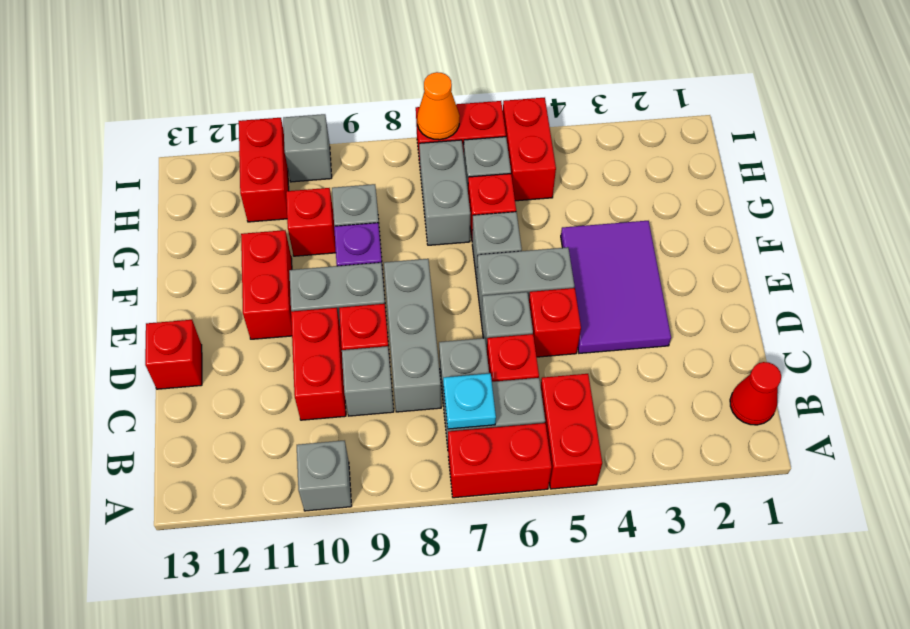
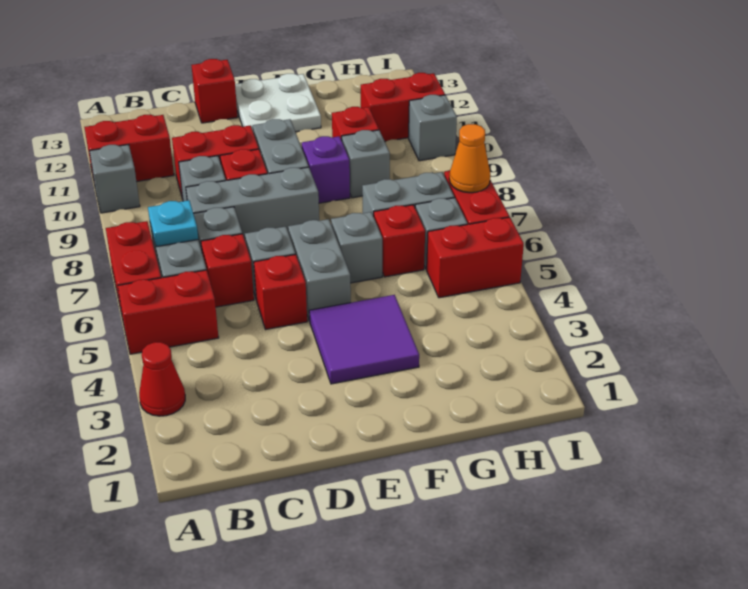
red 1x1 cone [730,362,781,425] -> red 1x1 cone moved to [139,342,185,416]
purple 2x3 tile [561,221,671,353] -> purple 2x2 tile [309,295,419,384]
red 1x2 brick [241,230,292,339] -> red 1x2 brick moved to [84,115,174,184]
none -> white 2x2 plate [235,74,321,132]

